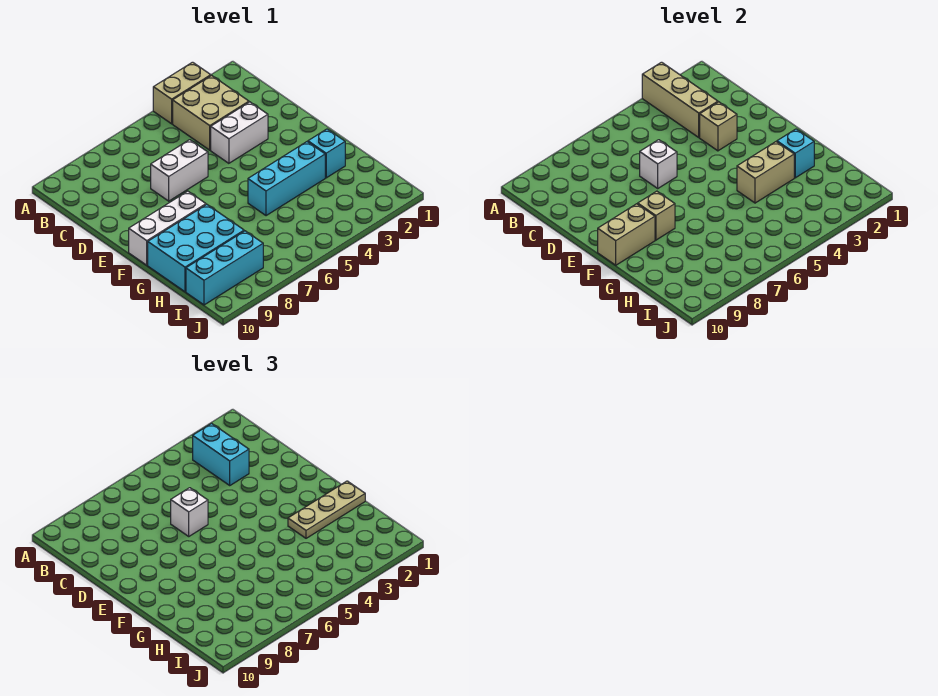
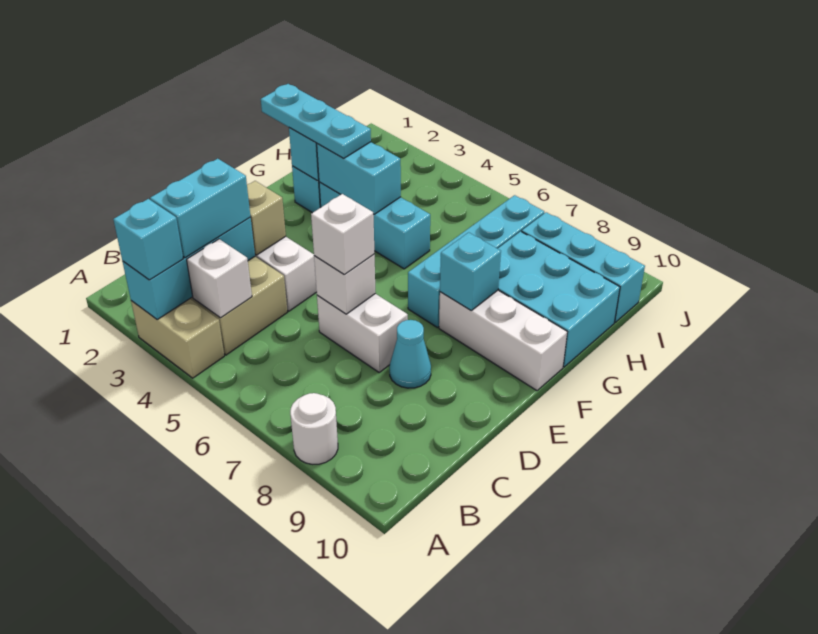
tan 1x3 brick [642,62,718,137] -> cyan 1x3 brick [122,218,255,319]
none -> cyan 1x1 brick [113,199,183,280]
none -> white 1x1 round brick [290,393,338,464]
none -> white 1x1 brick [187,239,252,318]
none -> cyan 1x1 cone [390,320,431,388]
none -> cyan 1x4 brick [408,195,544,328]
tan 1x1 brick [638,191,675,240] -> cyan 1x1 brick [440,232,501,310]
tan 1x2 brick [598,204,655,265] -> none
tan 1x3 plate [288,481,365,538] -> cyan 1x3 plate [261,84,371,158]
tan 1x2 brick [737,142,794,203] -> cyan 1x2 brick [317,142,401,214]

